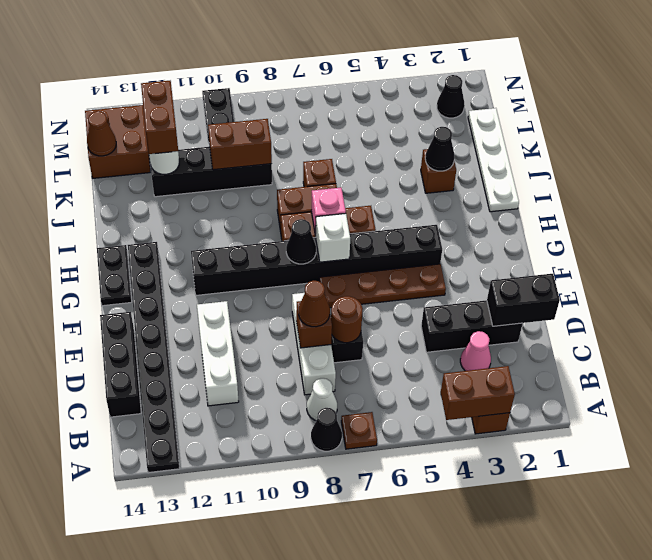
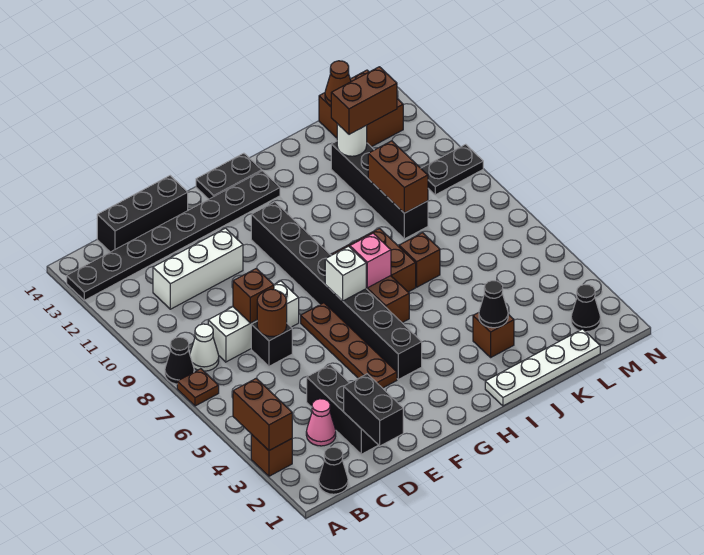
brown 1x1 cone [299,281,330,327] -> none
black 1x1 cone [286,219,316,264] -> black 1x1 cone moved to [319,447,348,494]

